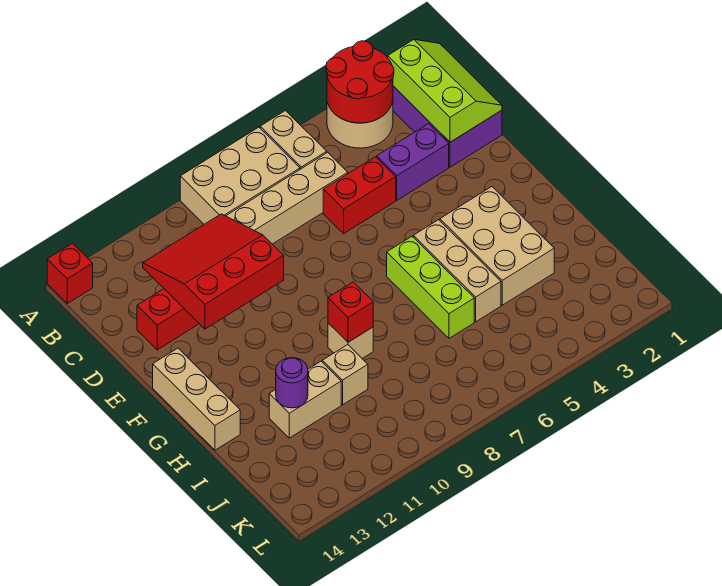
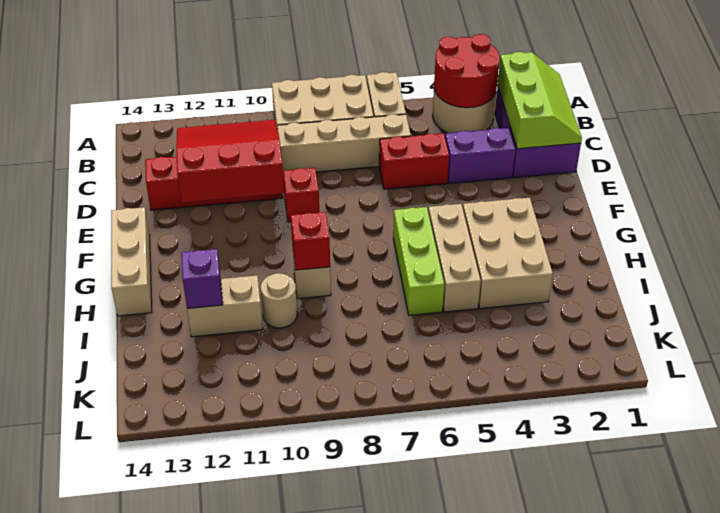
red 1x1 brick [47,243,93,303] -> red 1x1 brick moved to [283,168,319,222]
tan 1x1 brick [322,345,368,405] -> tan 1x1 round brick [261,273,297,328]
purple 1x1 round brick [276,358,308,408] -> purple 1x1 brick [181,249,223,309]

